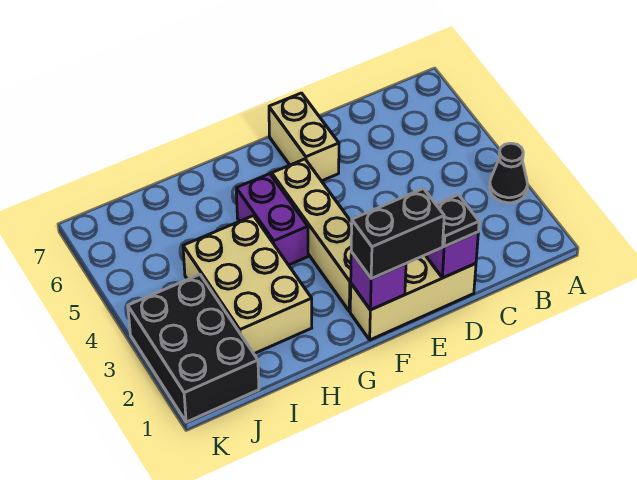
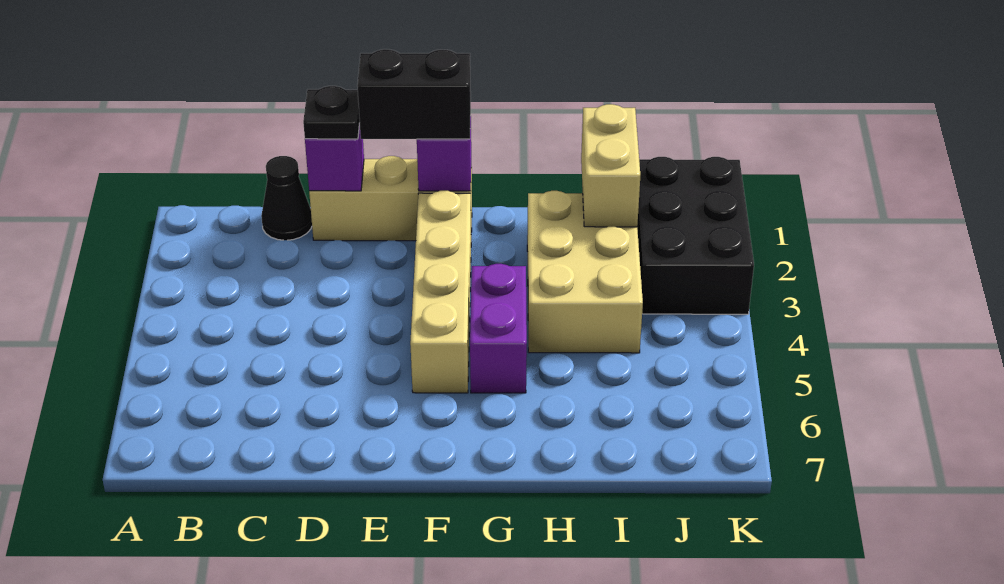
black 1x1 cone [490,143,527,203] -> black 1x1 cone moved to [261,156,312,240]
tan 1x2 brick [269,93,339,181] -> tan 1x2 brick moved to [581,104,640,227]

